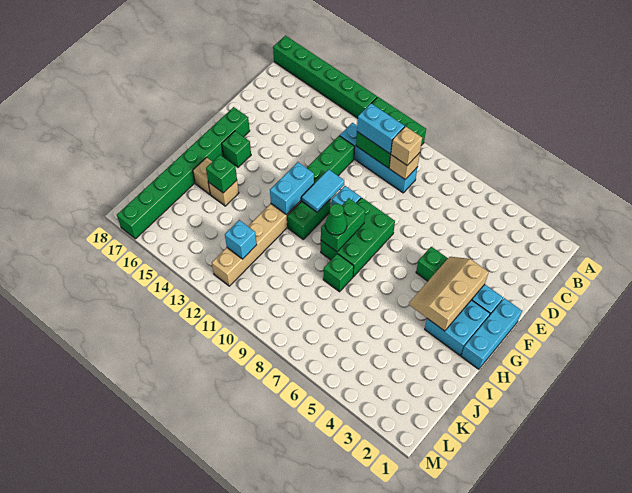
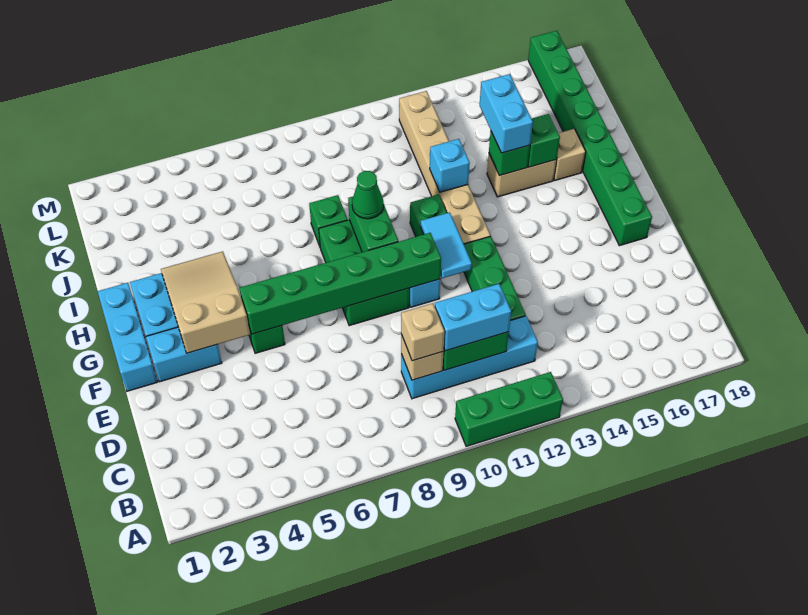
green 1x6 brick [273,36,377,118] -> green 1x6 brick moved to [239,233,441,334]
tan 2x3 slope [409,257,489,331] -> tan 2x3 slope turned to [161,251,250,353]
cyan 1x2 brick [270,162,314,215] -> cyan 1x2 brick moved to [480,74,533,153]
green 1x1 brick [222,131,251,167] -> green 1x1 brick moved to [489,131,530,176]
tan 1x1 brick [208,180,239,206] -> tan 1x2 brick [487,154,556,197]
cyan 1x1 brick [225,220,257,259] -> cyan 1x1 brick moved to [430,139,470,192]

